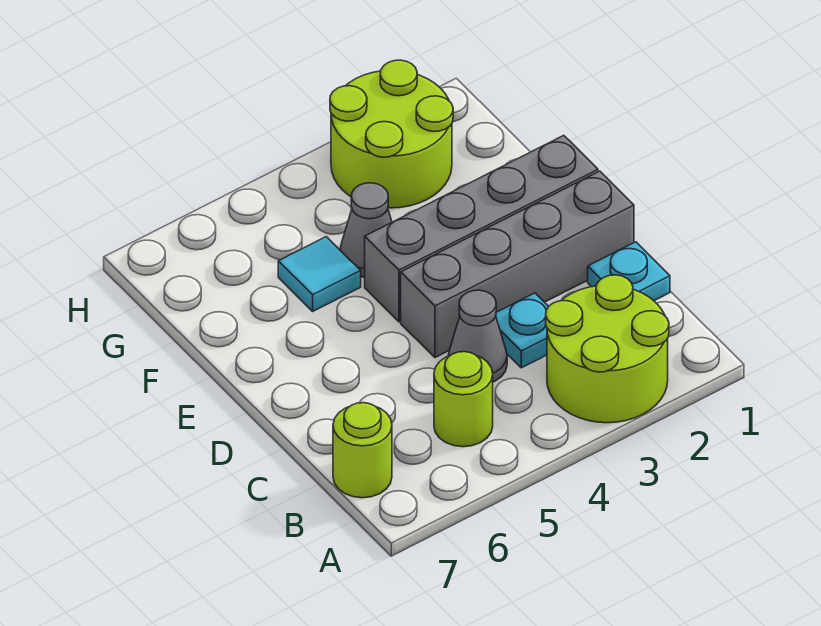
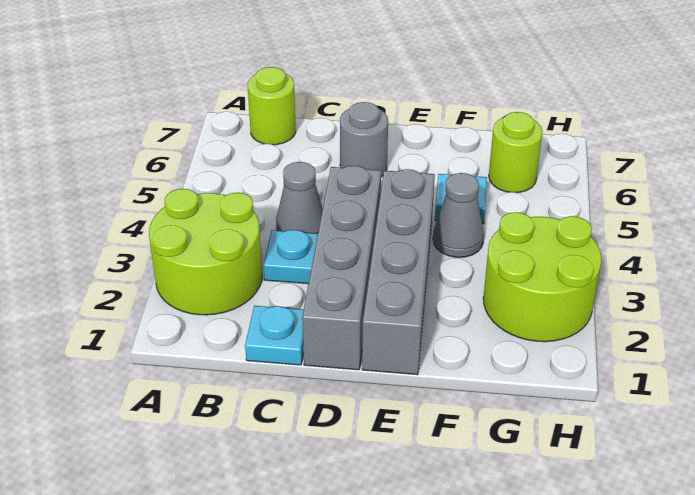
lime 1x1 round brick [434,352,493,447] -> lime 1x1 round brick moved to [489,112,542,193]
none -> grey 1x1 round brick [340,102,388,177]

